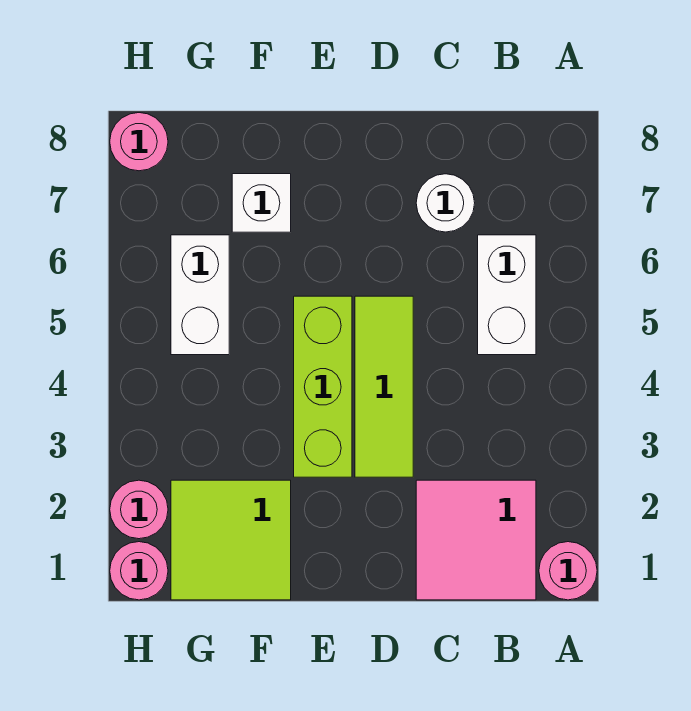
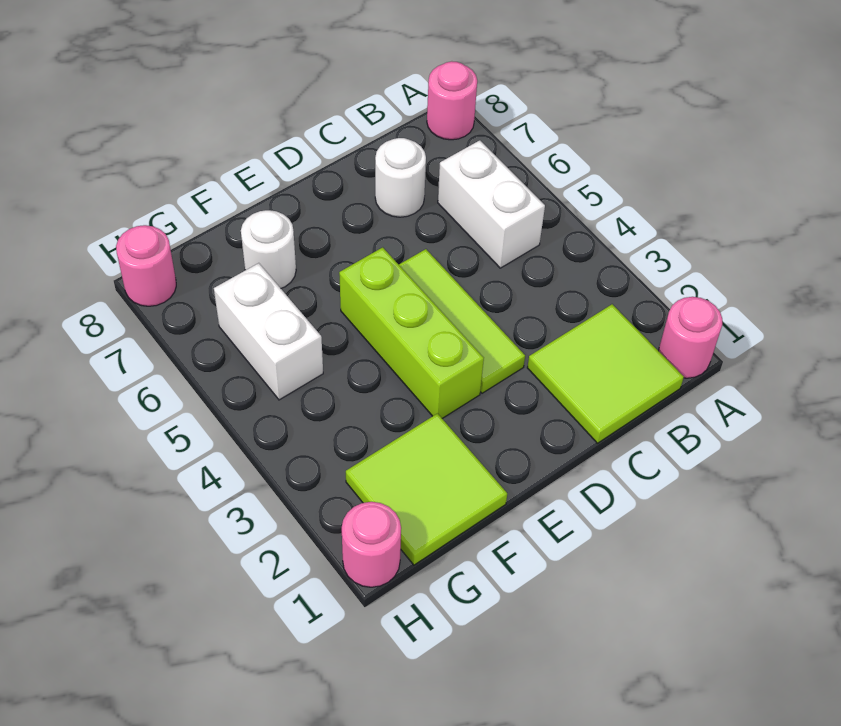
pink 2x2 tile [416,480,536,600] -> lime 2x2 tile [527,304,684,443]
white 1x1 brick [232,174,291,232] -> white 1x1 round brick [241,210,296,288]
pink 1x1 round brick [110,480,168,539] -> pink 1x1 round brick moved to [427,61,477,140]

